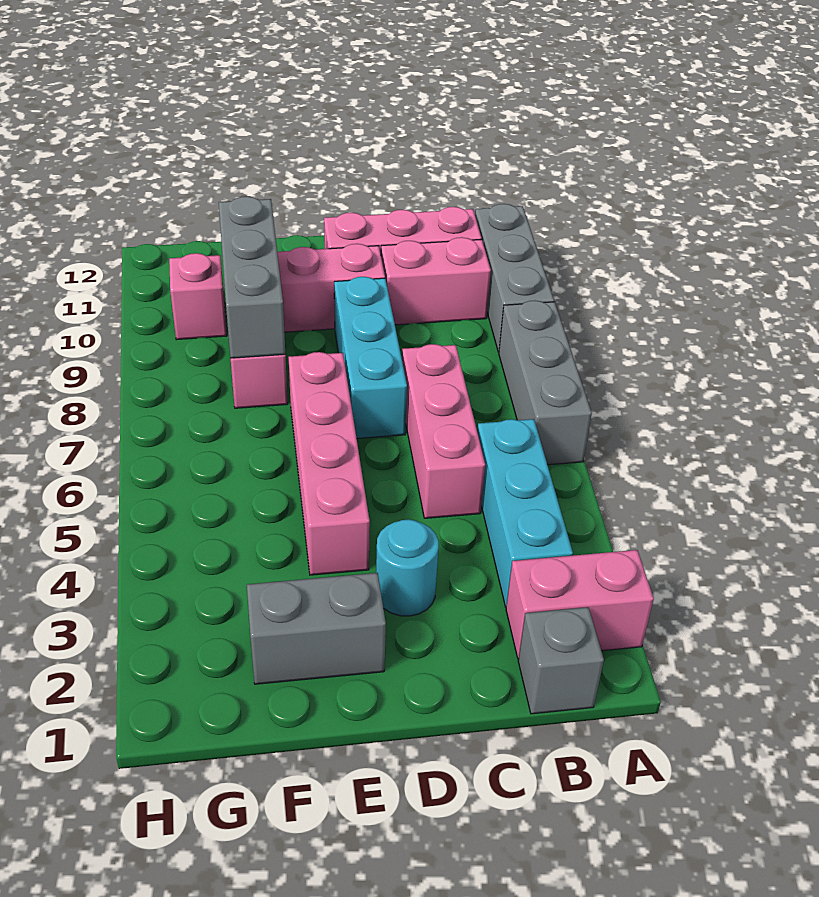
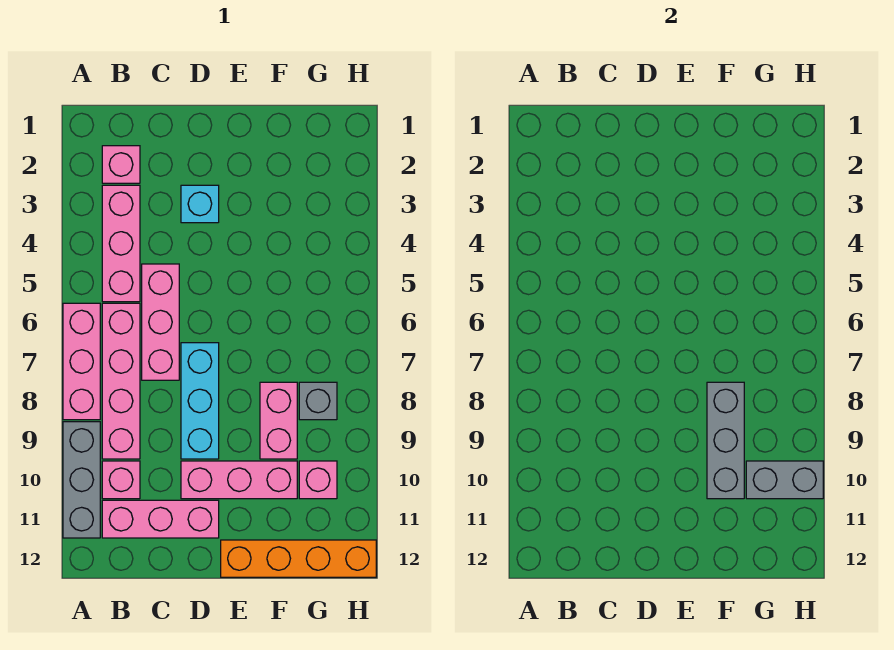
pink 1x2 brick [506,550,654,659] -> pink 1x1 brick [102,146,140,183]
grey 1x3 brick [499,301,592,465] -> pink 1x3 brick [63,303,100,420]
grey 1x1 brick [518,607,604,714] -> grey 1x1 brick moved to [299,382,337,420]
cyan 1x3 brick [477,419,573,607] -> pink 1x3 brick [102,185,140,302]
pink 1x2 brick [381,237,491,325] -> pink 1x1 brick [102,461,140,499]
cyan 1x1 round brick [376,519,439,616] -> cyan 1x1 brick [181,185,219,223]
grey 1x2 brick [247,573,386,684] -> grey 1x2 brick moved to [746,461,823,499]
pink 1x4 brick [289,352,370,575] -> pink 1x4 brick moved to [102,303,140,459]
none -> orange 1x4 brick [221,540,376,577]

